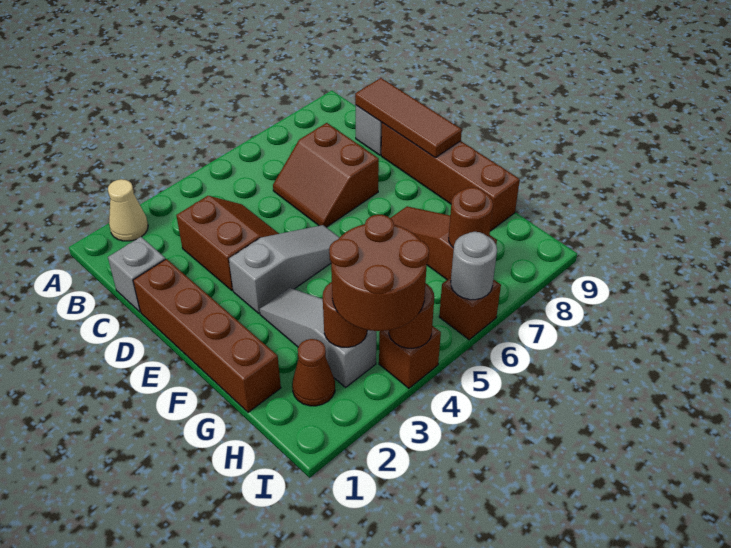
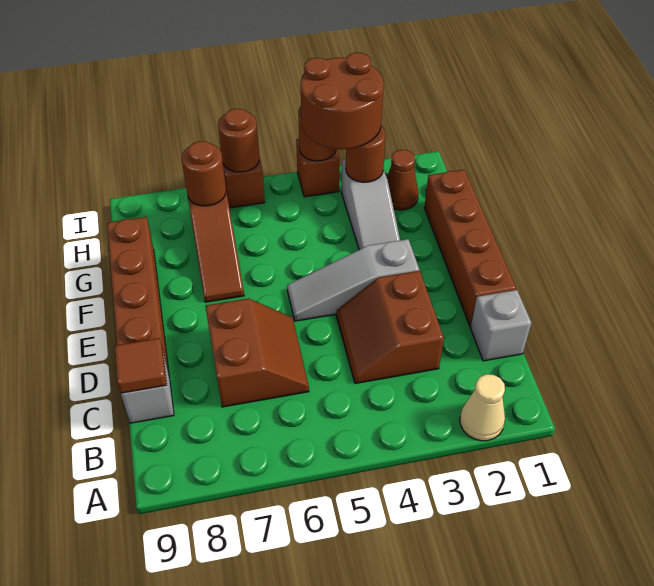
brown 1x3 tile [355,78,462,158] -> brown 1x1 tile [114,338,167,393]
grey 1x1 round brick [451,232,497,300] -> brown 1x1 round brick [218,109,259,172]

